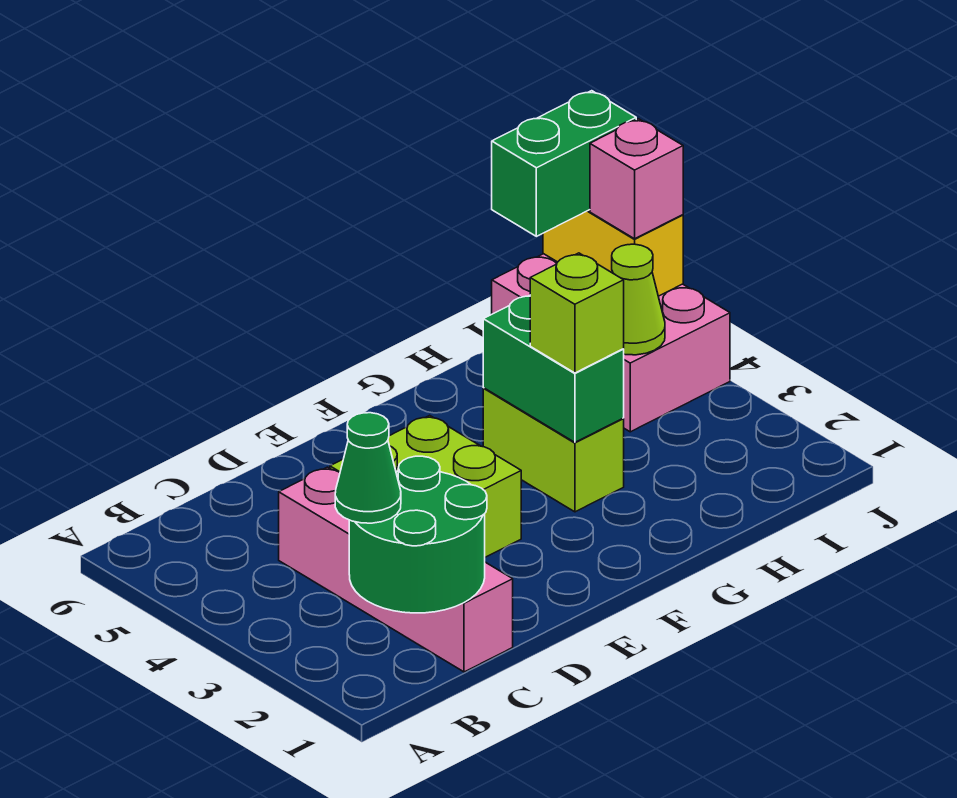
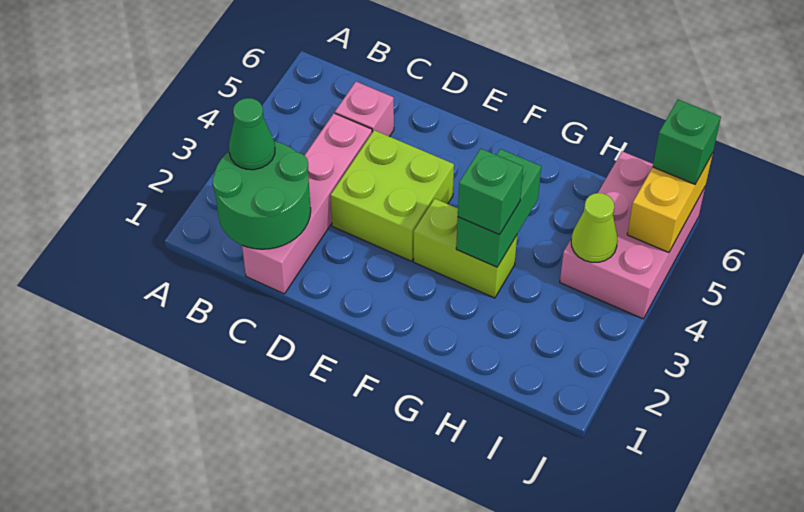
lime 1x2 brick [483,388,624,512] -> lime 1x2 brick turned to [413,199,517,298]
lime 1x1 brick [530,253,624,373] -> green 1x1 brick [458,149,523,235]
green 1x2 brick [492,91,636,236] -> green 1x1 brick [653,100,721,184]
pink 1x1 brick [590,119,683,239] -> pink 1x1 brick moved to [335,82,394,136]

